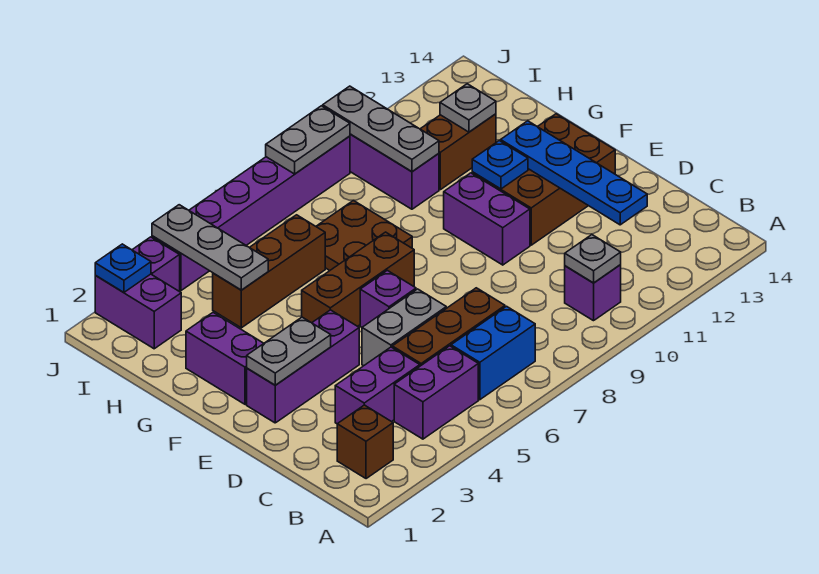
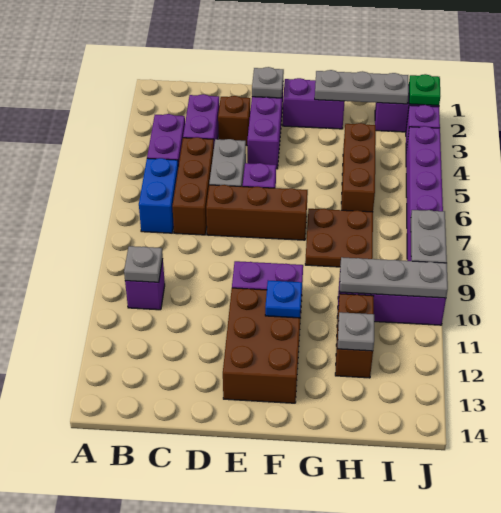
brown 1x1 brick [337,405,393,479] -> brown 1x1 brick moved to [218,96,250,145]
blue 1x4 plate [501,121,647,225] -> none
grey 1x2 plate [247,317,331,385] -> grey 1x1 plate [252,67,284,98]
brown 1x3 brick [302,232,414,326] -> brown 1x3 brick turned to [206,185,308,240]
grey 1x3 plate [152,205,268,290] -> grey 1x3 plate moved to [315,70,409,104]
blue 1x1 plate [95,244,151,292] -> green 1x1 plate [409,74,440,106]

